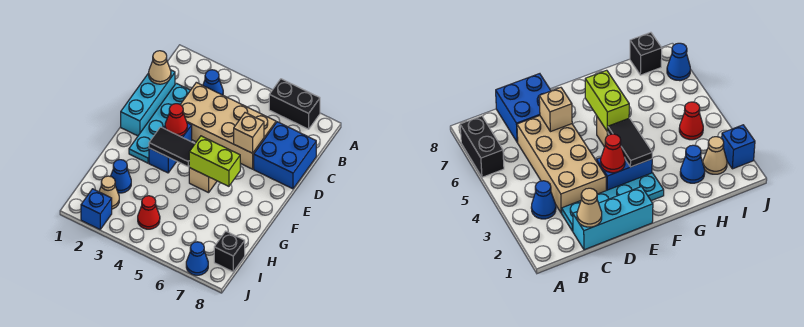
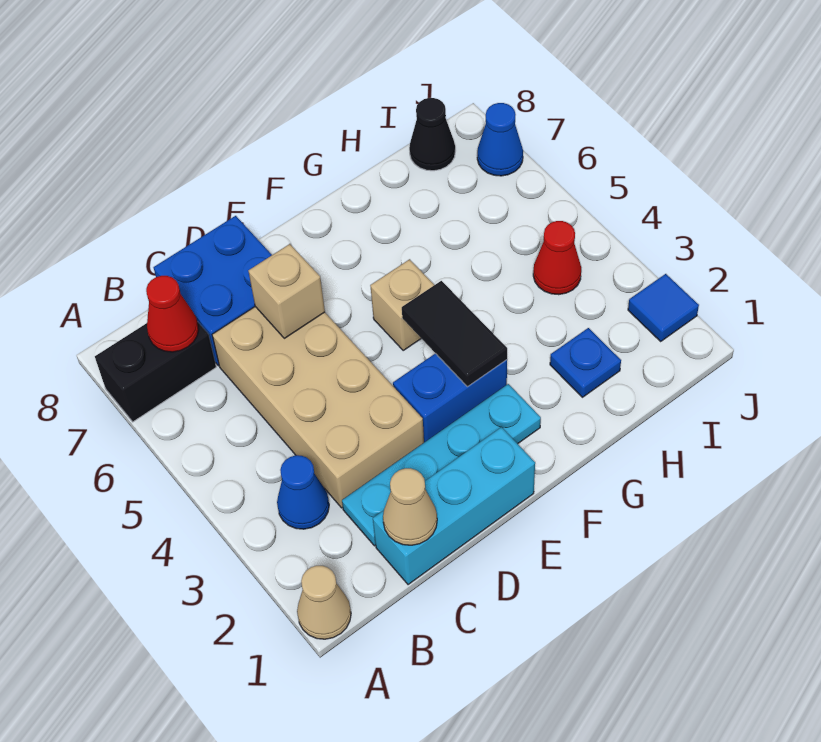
black 1x2 brick [269,79,320,129] -> black 1x2 brick turned to [95,321,216,422]
red 1x1 cone [165,104,187,136] -> red 1x1 cone moved to [146,276,199,352]
lime 1x2 brick [189,136,240,186] -> none
blue 1x1 cone [110,160,131,193] -> blue 1x1 plate [550,328,621,397]
tan 1x1 cone [99,176,119,209] -> tan 1x1 cone moved to [297,566,351,639]
black 1x1 brick [214,231,245,272] -> black 1x1 cone [409,98,455,171]
blue 1x1 brick [81,189,112,229] -> blue 1x1 tile [628,274,699,341]

